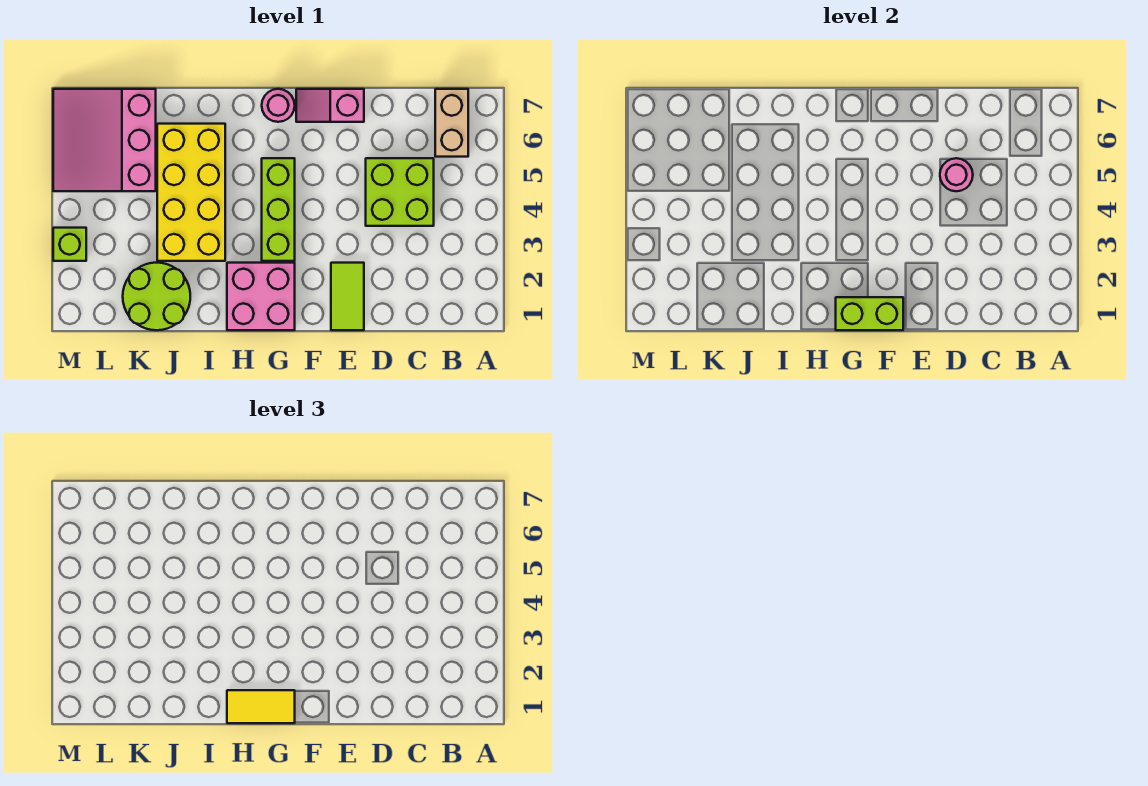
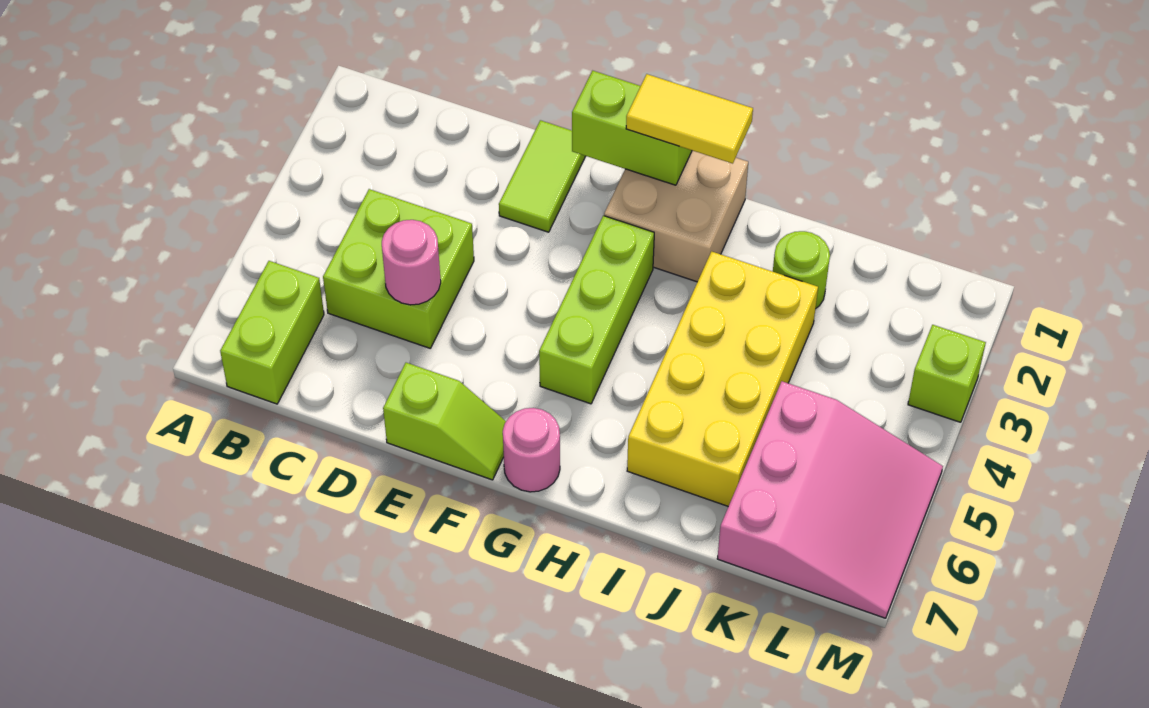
tan 1x2 brick [435,89,468,157] -> lime 1x2 brick [220,261,324,404]
pink 1x2 slope [296,89,364,122] -> lime 1x2 slope [383,363,506,480]
pink 2x2 brick [227,263,295,330] -> tan 2x2 brick [604,151,748,282]
lime 2x2 round brick [123,263,190,330] -> lime 1x1 round brick [773,231,830,308]

